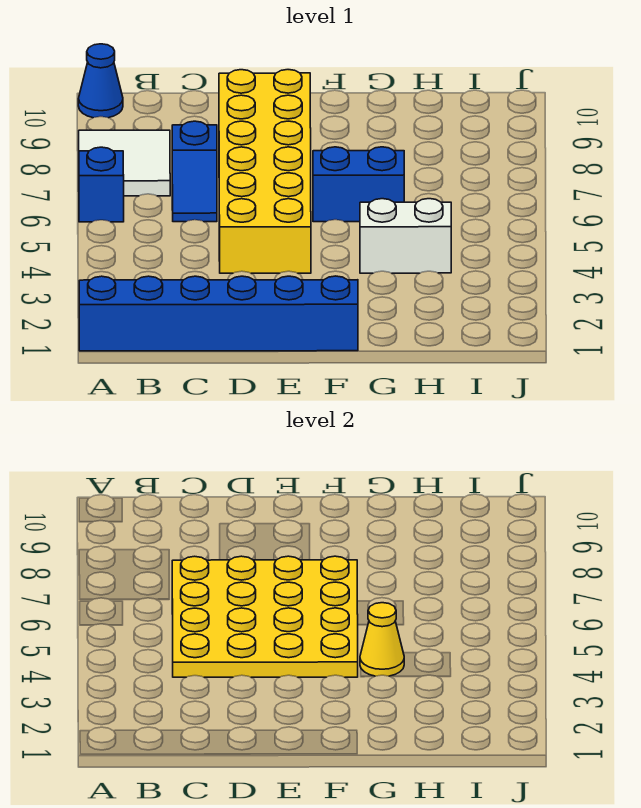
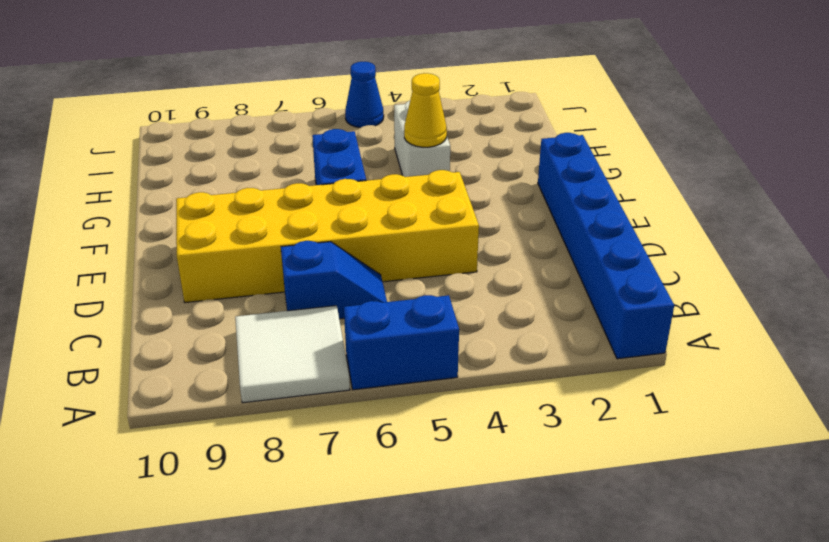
blue 1x1 brick [79,147,124,222] -> blue 1x2 brick [344,295,459,390]
blue 1x1 cone [78,44,123,118] -> blue 1x1 cone moved to [345,62,384,128]
yellow 4x4 plate [172,556,358,677] -> none

